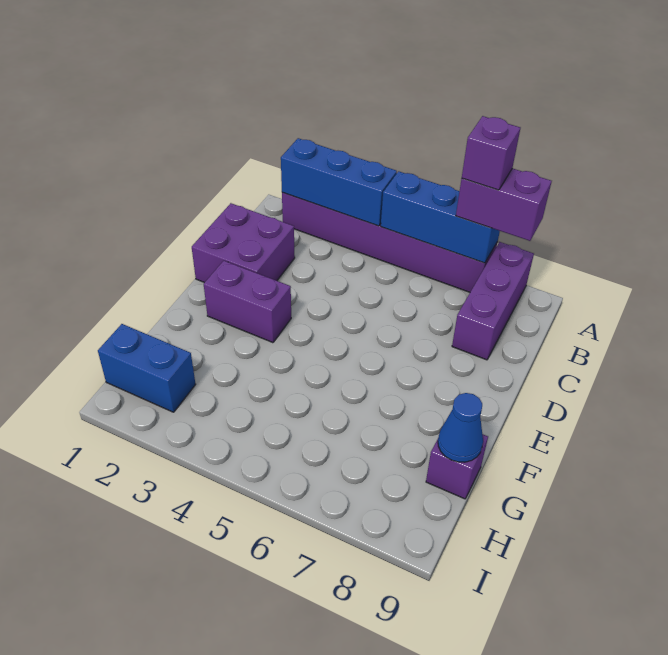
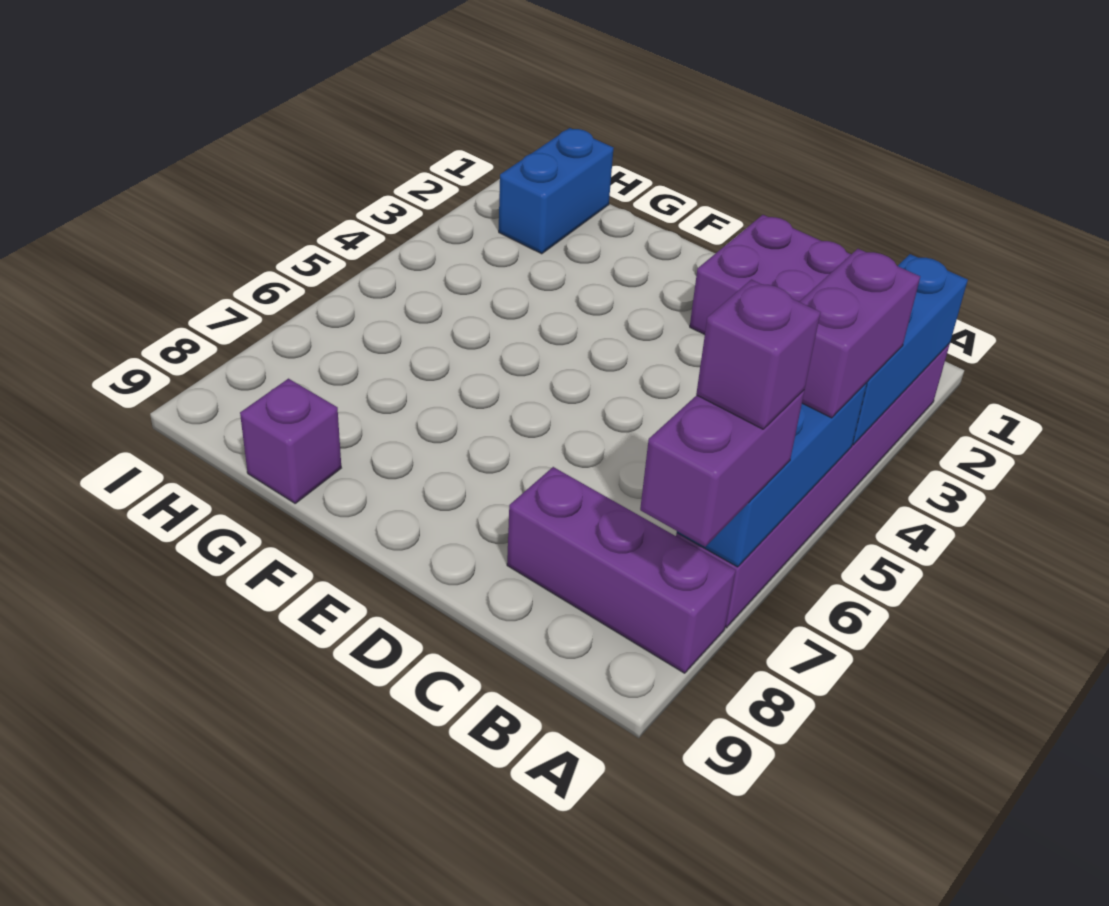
purple 1x2 brick [204,261,291,343] -> purple 1x2 brick moved to [800,249,920,418]
blue 1x1 cone [438,393,483,462] -> none

